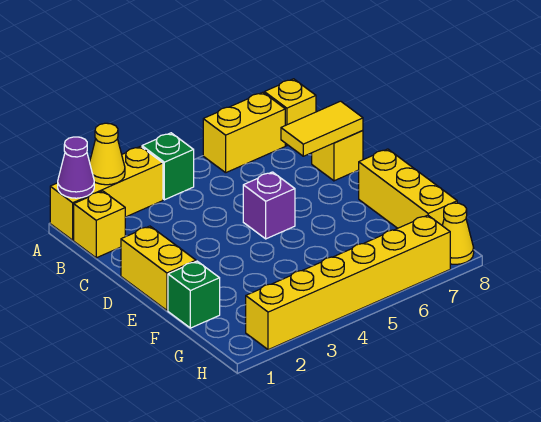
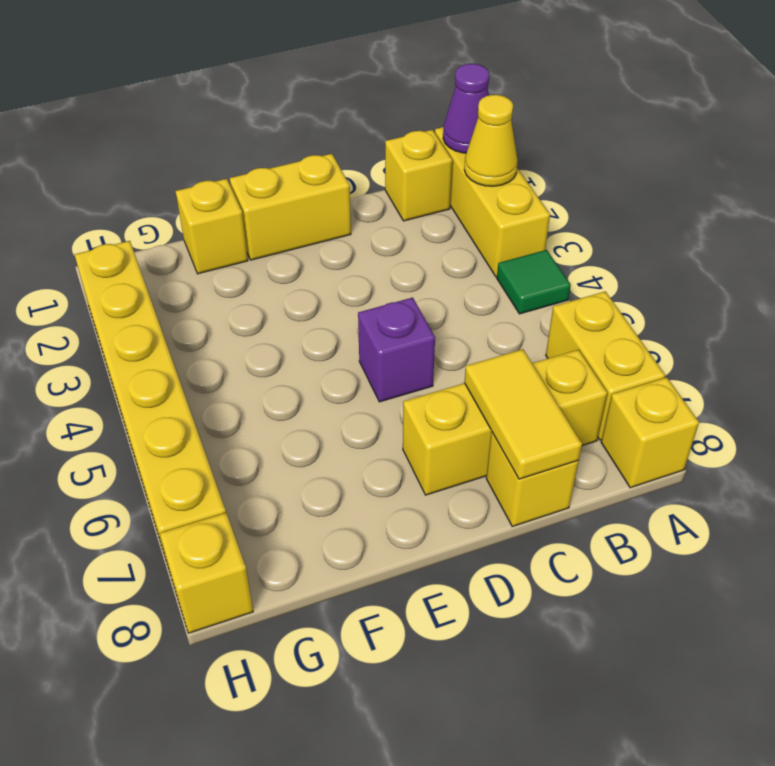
green 1x1 brick [142,133,194,200] -> green 1x1 tile [497,250,571,314]
yellow 1x3 brick [359,149,457,228] -> yellow 1x3 brick moved to [403,350,607,495]
green 1x1 brick [168,261,220,328] -> yellow 1x1 brick [176,179,248,274]
yellow 1x1 cone [442,203,474,264] -> yellow 1x1 brick [160,513,253,633]

